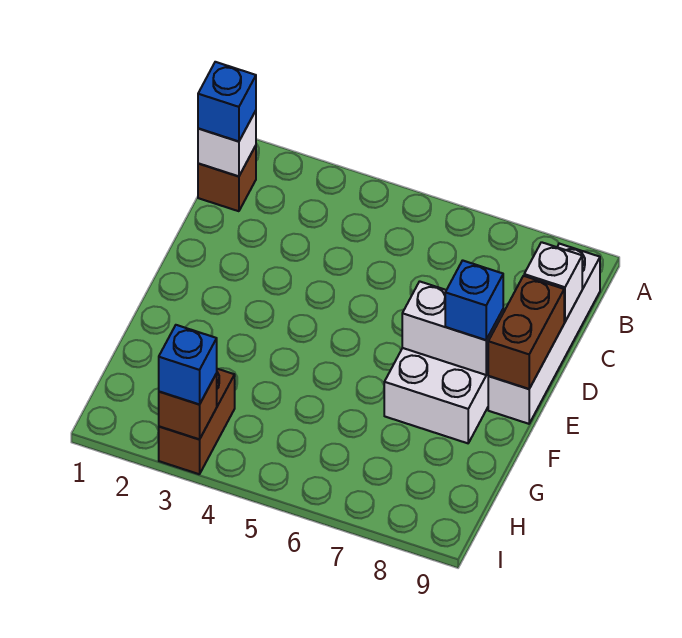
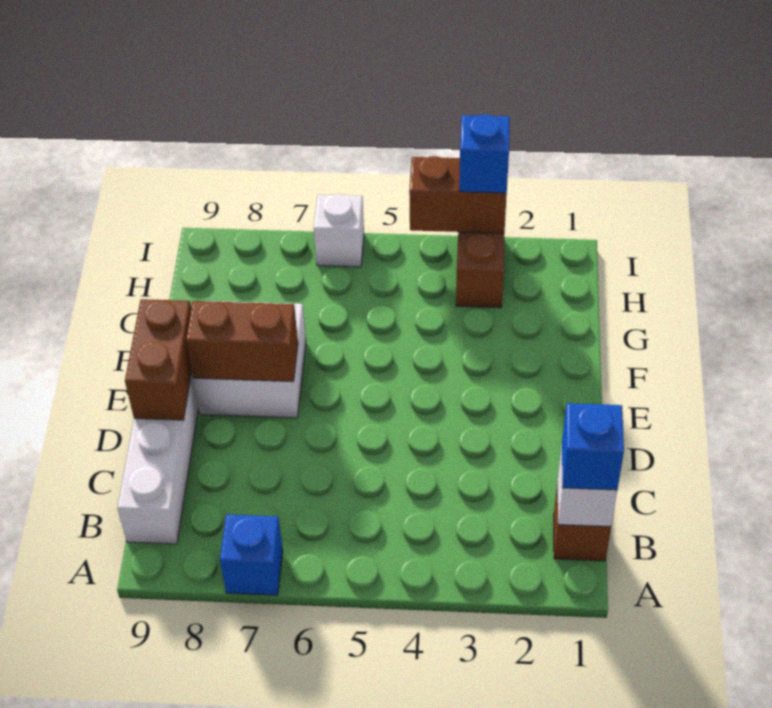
white 1x1 brick [524,242,582,322] -> white 1x1 brick moved to [314,194,364,267]
white 1x2 brick [402,281,503,375] -> brown 1x2 brick [186,301,298,382]
blue 1x1 brick [445,260,503,340] -> blue 1x1 brick moved to [220,514,283,595]
brown 1x1 brick [159,374,217,439] -> brown 1x2 brick [409,156,507,233]

